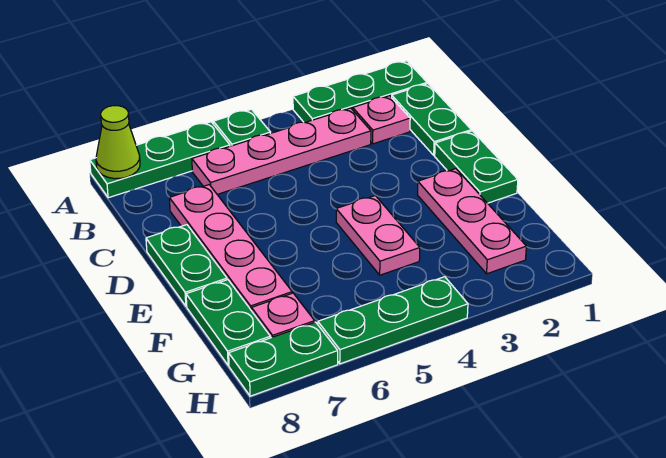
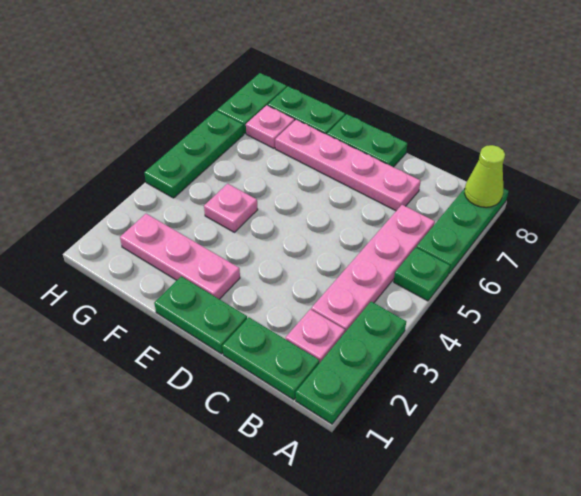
pink 1x2 plate [336,196,420,275] -> pink 1x1 plate [204,184,258,232]

